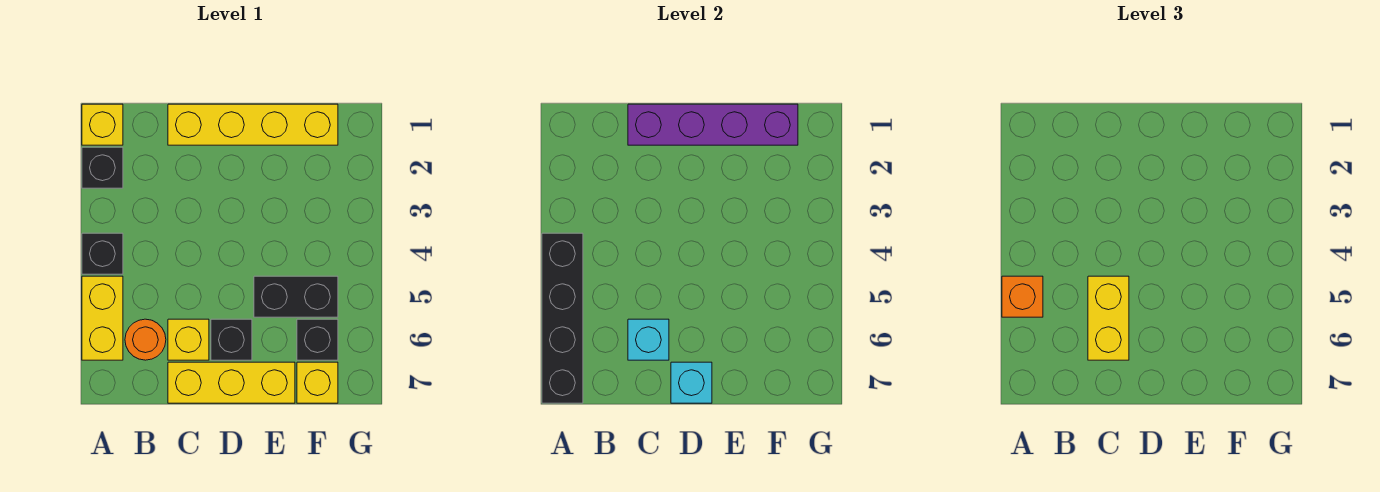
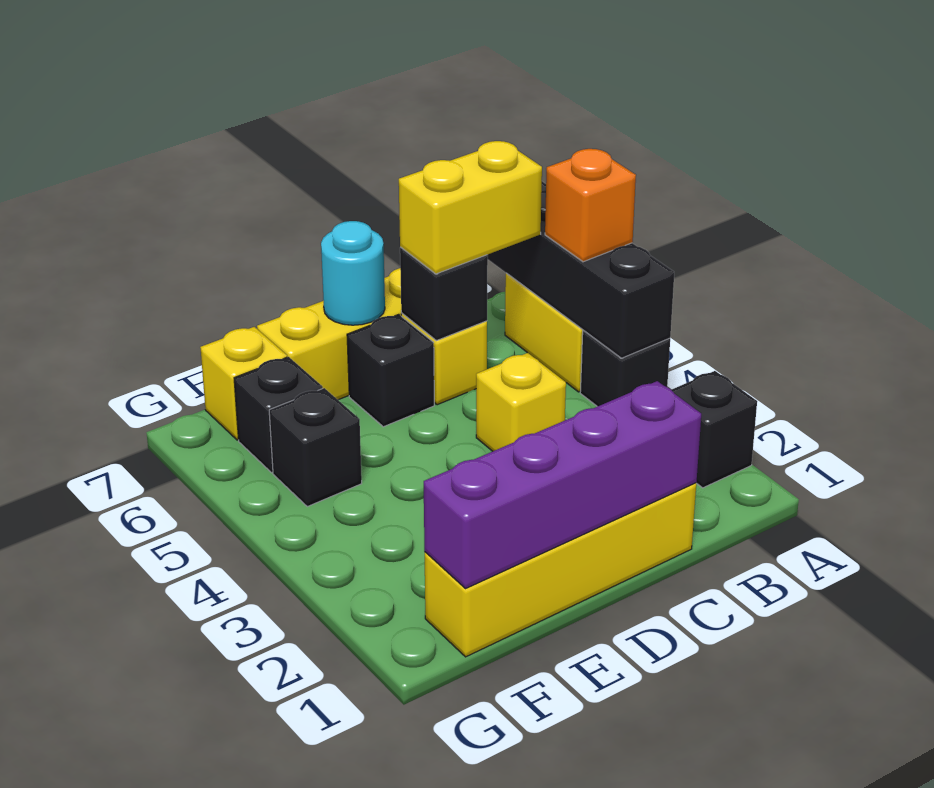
yellow 1x1 brick [82,104,123,145] -> yellow 1x1 brick moved to [476,353,566,451]
orange 1x1 round brick [125,319,166,360] -> none
yellow 1x2 brick [1088,276,1129,360] -> yellow 1x2 brick turned to [399,141,542,274]
cyan 1x1 brick [628,319,669,360] -> black 1x1 brick [400,247,488,341]
cyan 1x1 brick [671,362,712,403] -> cyan 1x1 round brick [321,221,385,325]
black 1x2 brick [254,276,338,317] -> black 1x1 brick [269,388,362,507]

